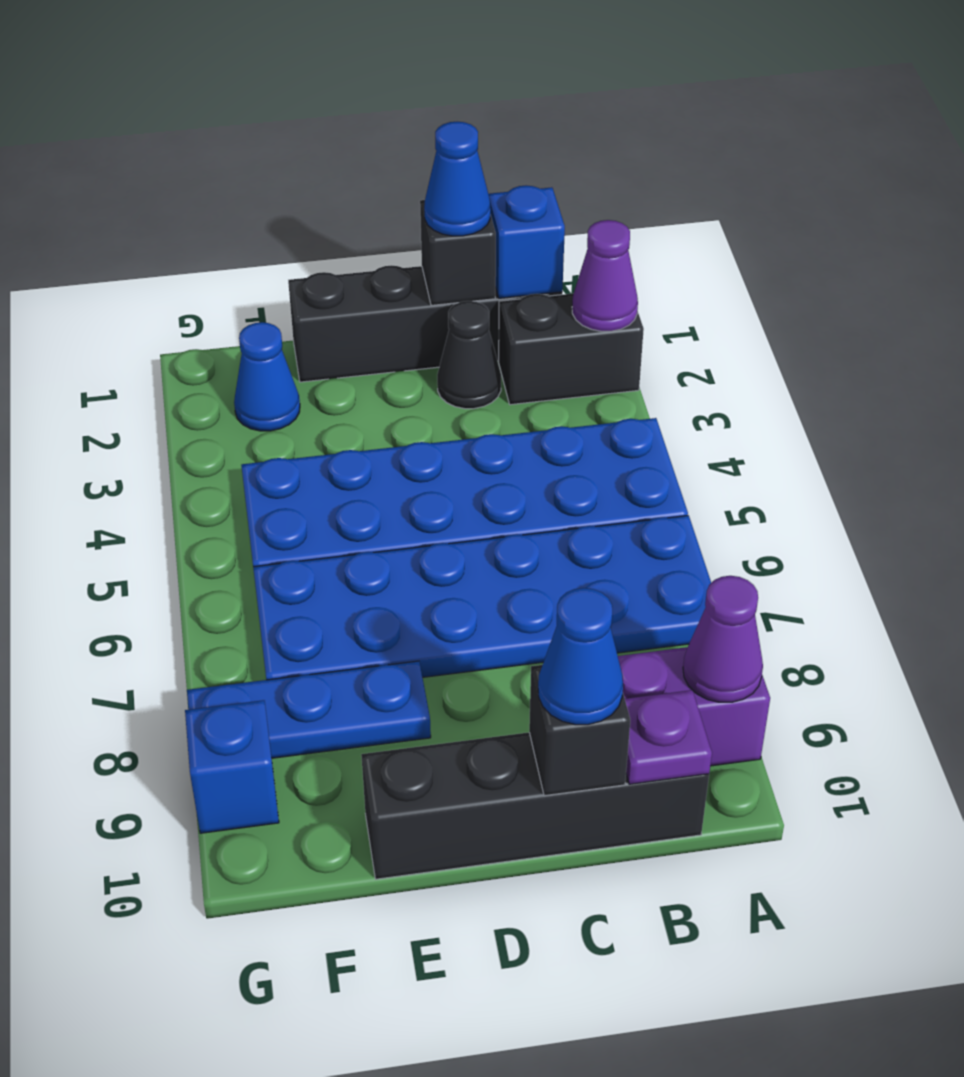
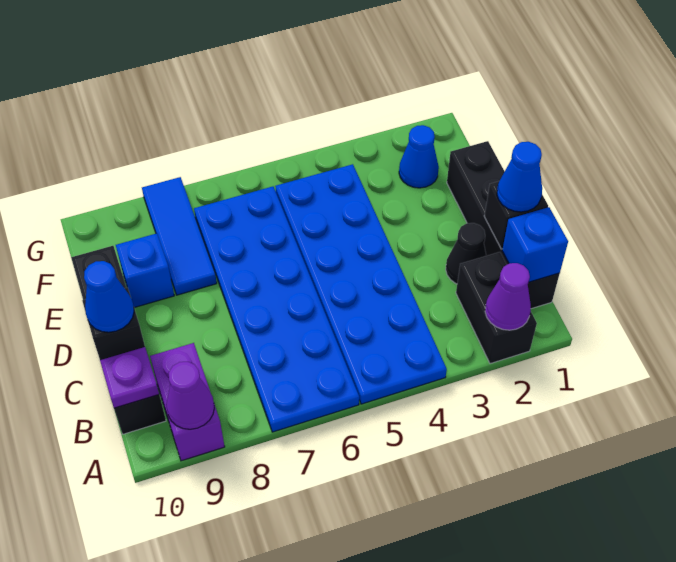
blue 1x3 plate [187,661,431,758] -> blue 1x3 tile [142,177,217,295]
blue 1x1 brick [185,700,279,833] -> blue 1x1 brick moved to [116,233,174,308]

